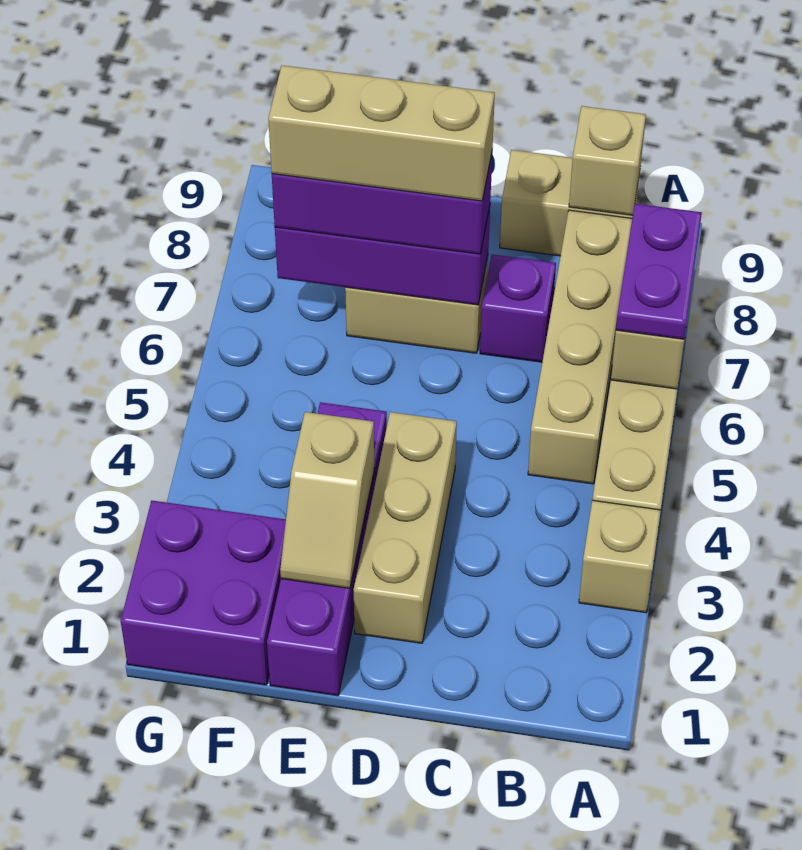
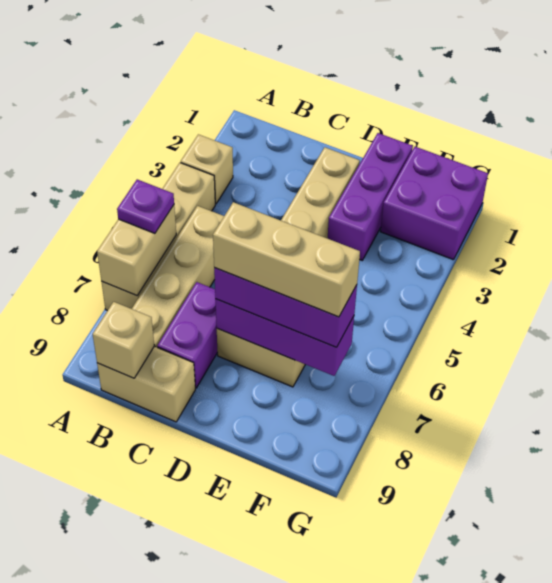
purple 1x2 plate [616,204,702,339] -> purple 1x1 plate [117,179,174,233]
purple 1x1 brick [480,254,556,362] -> purple 1x2 brick [157,282,218,388]
purple 1x4 brick [267,402,387,696] -> purple 1x3 brick [328,133,413,260]
tan 1x2 slope [280,412,374,588] -> none

